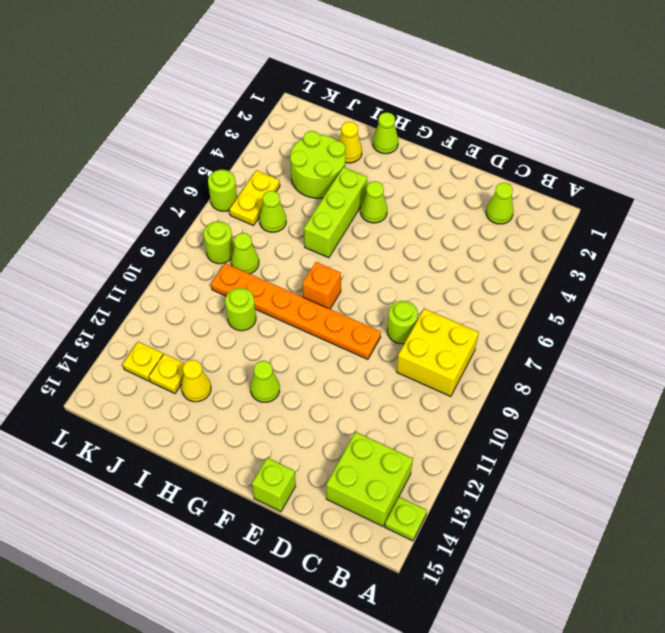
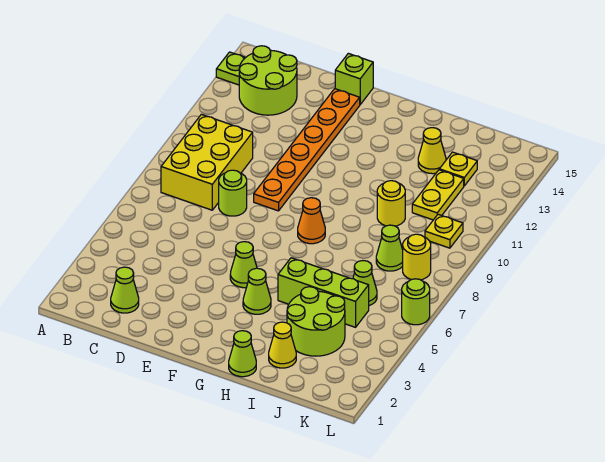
yellow 2x2 brick [397,309,479,397] -> yellow 2x3 brick [161,114,253,210]
lime 2x2 brick [326,432,413,526] -> lime 2x2 round brick [239,46,297,115]
orange 1x6 plate [211,263,381,359] -> orange 1x6 plate turned to [254,89,360,211]
orange 1x1 brick [302,262,341,309] -> orange 1x1 cone [298,198,325,244]
lime 1x1 cone [250,361,280,402] -> lime 1x1 cone moved to [230,242,257,288]
lime 1x3 brick [304,167,367,258] -> lime 1x3 brick turned to [278,258,369,327]
lime 1x1 round brick [225,288,256,331] -> yellow 1x1 round brick [377,181,405,226]
yellow 1x2 plate [229,170,280,226] -> yellow 1x2 plate moved to [412,170,464,220]
lime 1x1 round brick [204,221,234,264] -> yellow 1x1 round brick [403,234,431,280]
yellow 1x1 plate [123,342,163,381] -> yellow 1x1 plate moved to [425,214,463,248]

